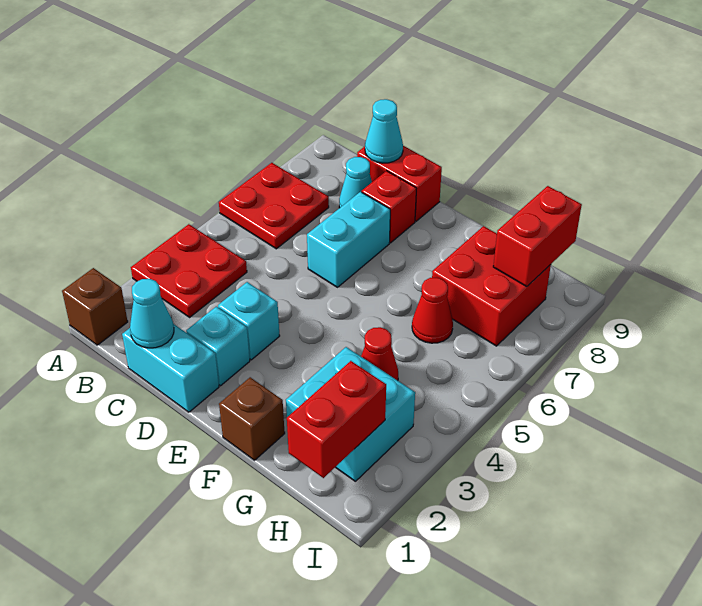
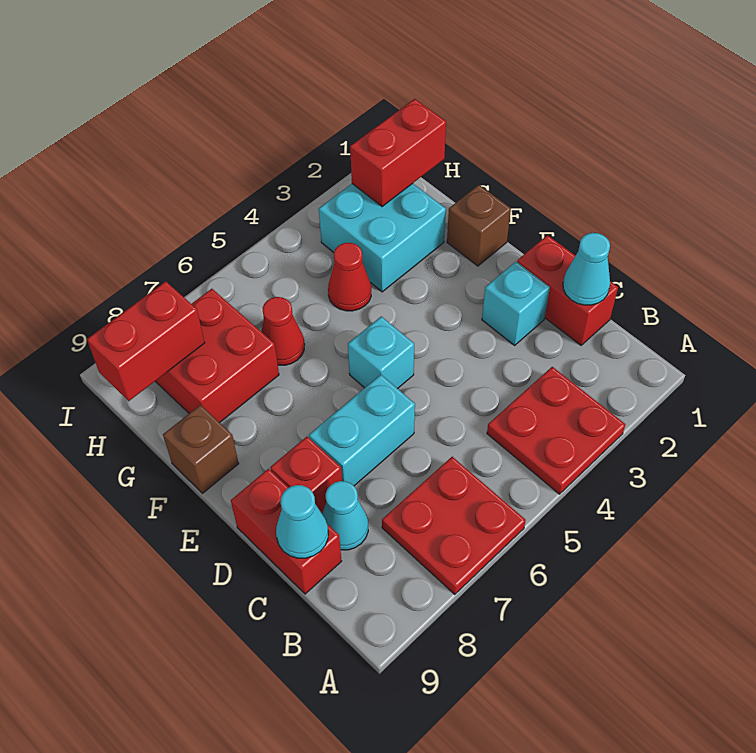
brown 1x1 brick [62,268,128,345] -> brown 1x1 brick moved to [163,405,239,493]
cyan 1x2 brick [122,324,219,412] -> red 1x2 brick [517,235,618,345]
cyan 1x1 brick [218,282,280,360] -> cyan 1x1 brick moved to [348,316,414,389]

